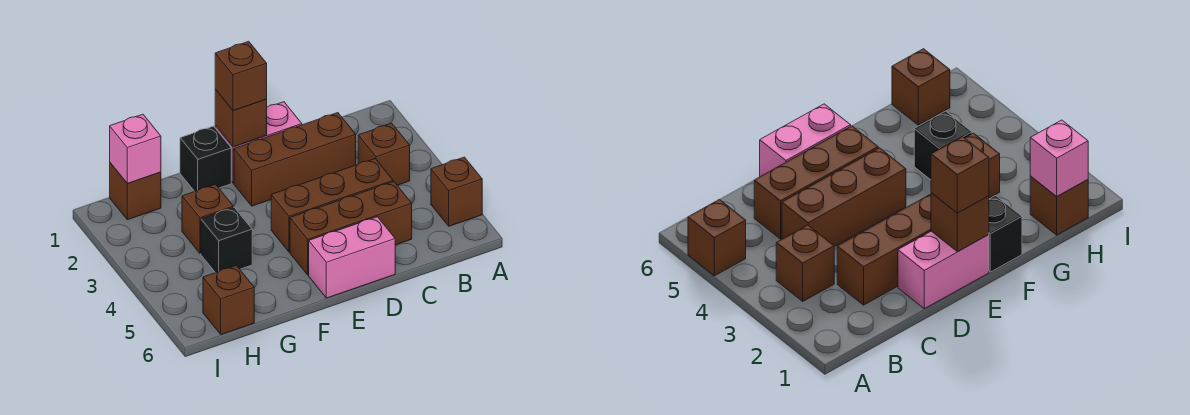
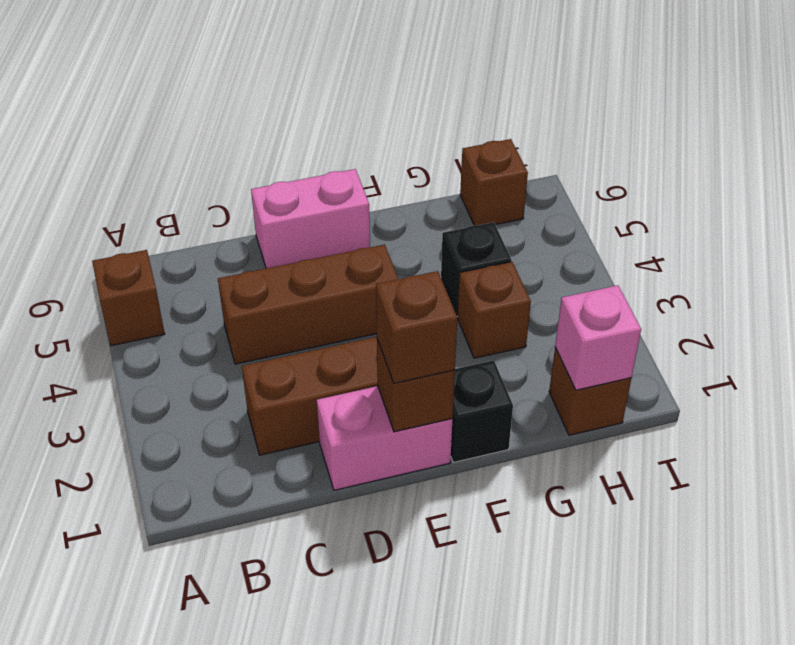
brown 1x1 brick [358,123,410,185] -> none
brown 1x3 brick [290,182,412,275] -> none

